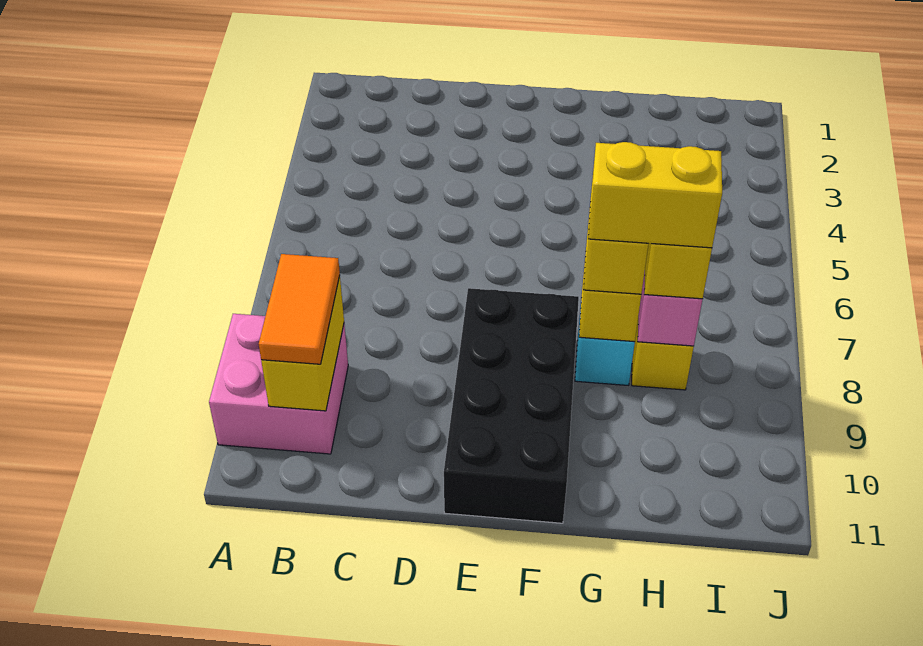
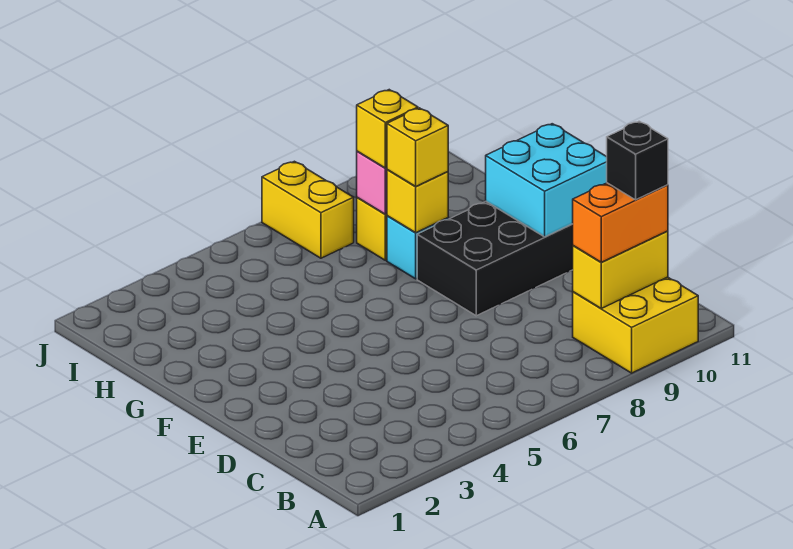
pink 2x2 brick [209,314,348,454] -> yellow 2x2 brick [573,277,698,373]
orange 1x2 tile [259,254,340,364] -> orange 1x2 brick [573,183,668,262]
none -> black 1x1 brick [607,121,668,200]
none -> cyan 2x2 brick [486,124,607,237]
yellow 1x2 brick [588,142,722,248] -> yellow 1x2 brick moved to [262,161,354,258]

